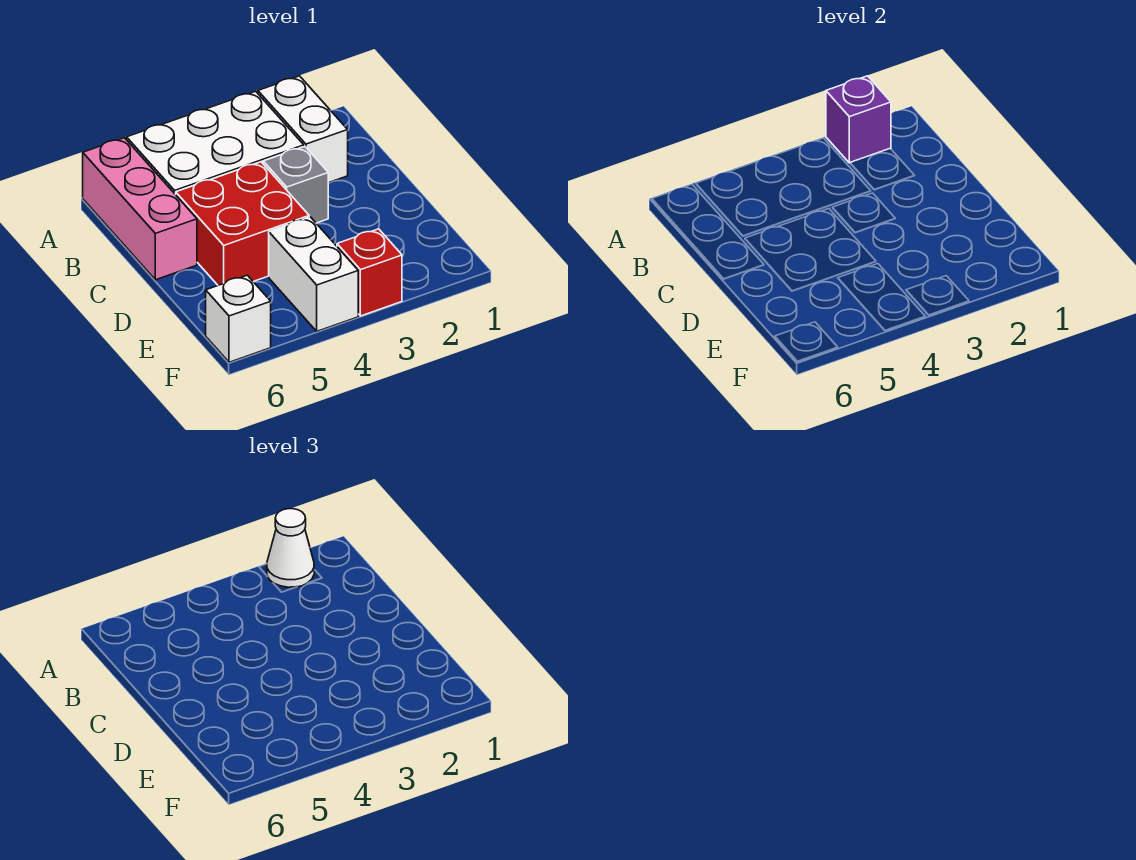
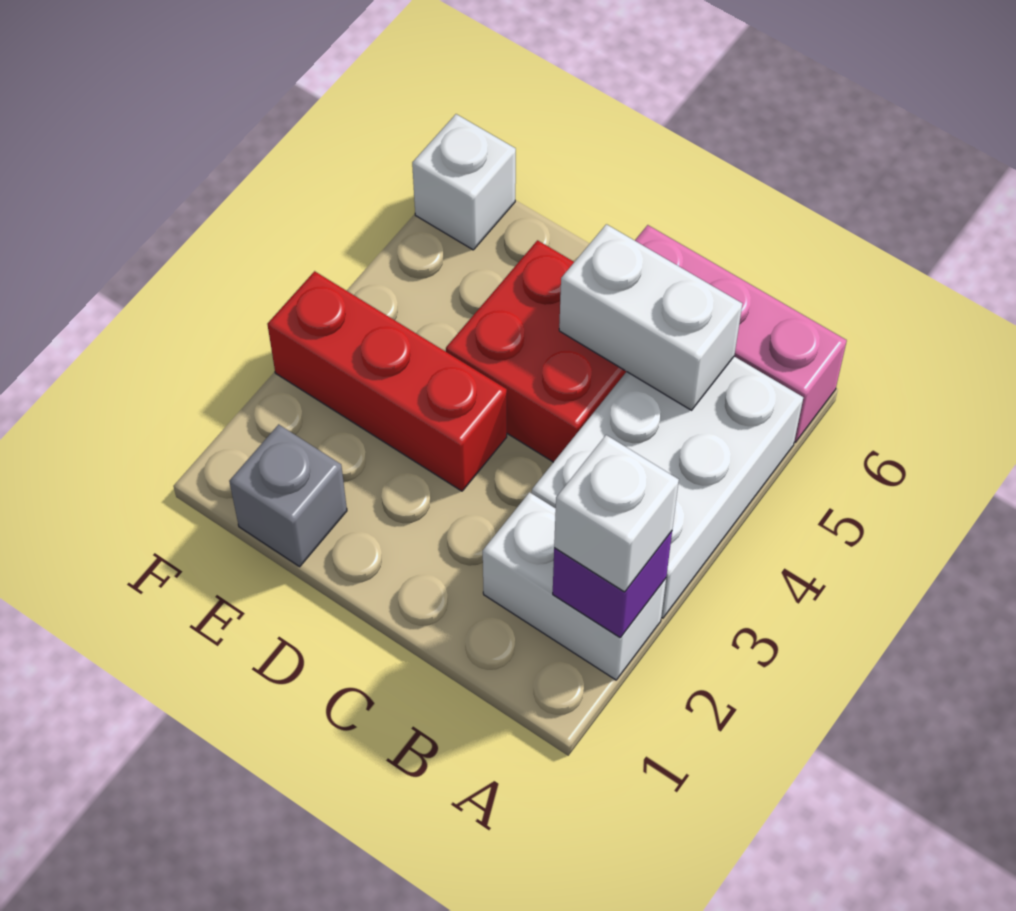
white 1x1 cone [267,509,314,587] -> white 1x1 brick [554,435,679,592]
grey 1x1 brick [263,146,328,223] -> grey 1x1 brick moved to [229,424,347,567]
white 1x2 brick [269,217,358,331] -> white 1x2 brick moved to [559,224,742,410]
red 1x1 brick [337,229,402,316] -> red 1x3 brick [267,271,507,491]

